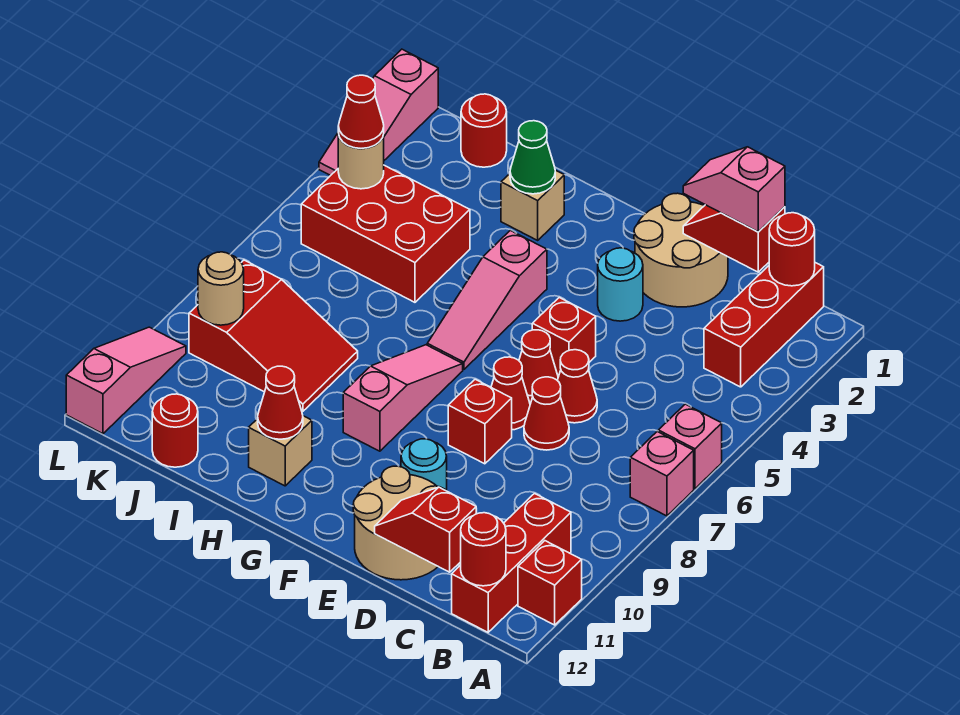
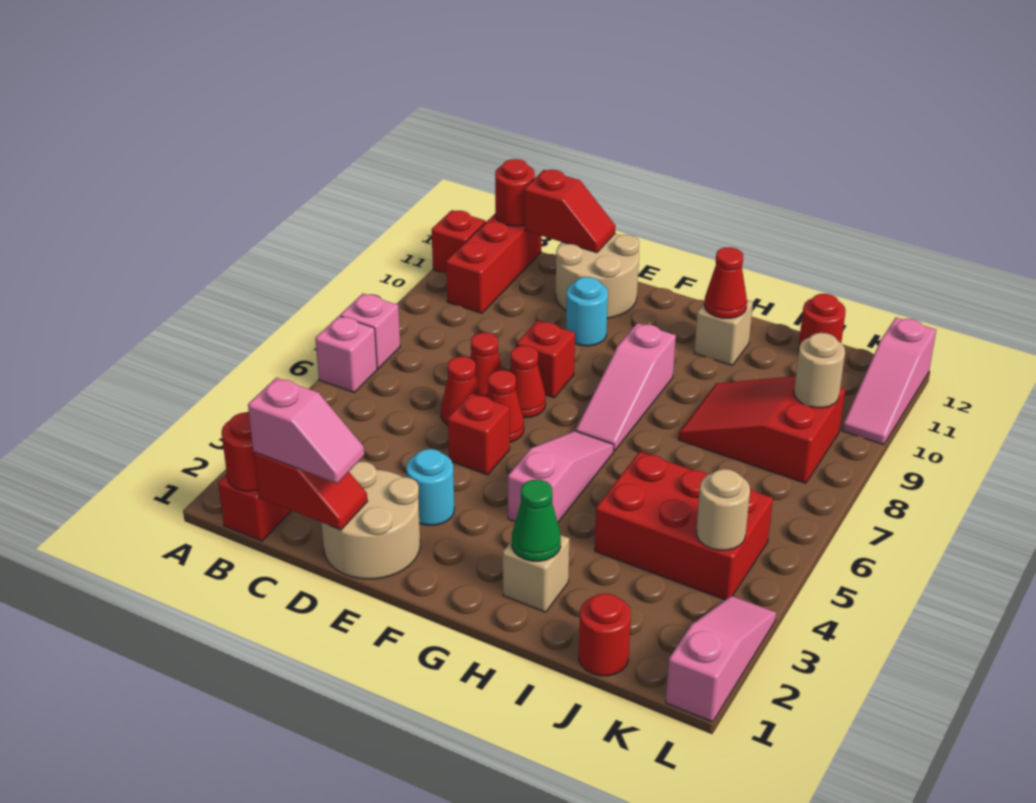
red 1x1 cone [338,75,384,148] -> none

